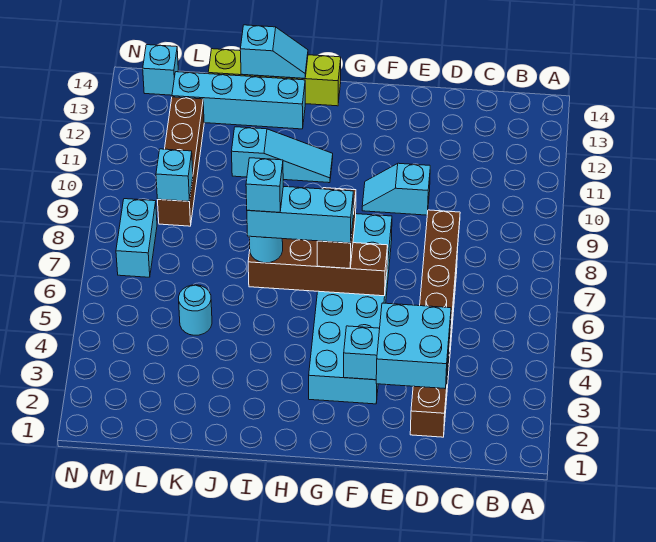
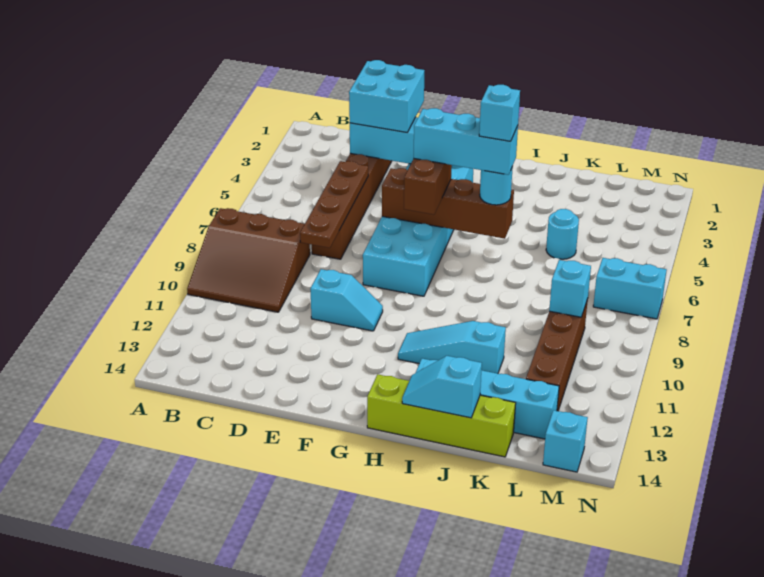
none -> brown 3x3 slope [187,208,310,312]
cyan 1x2 brick [116,199,157,277] -> cyan 1x2 brick turned to [593,258,667,319]

